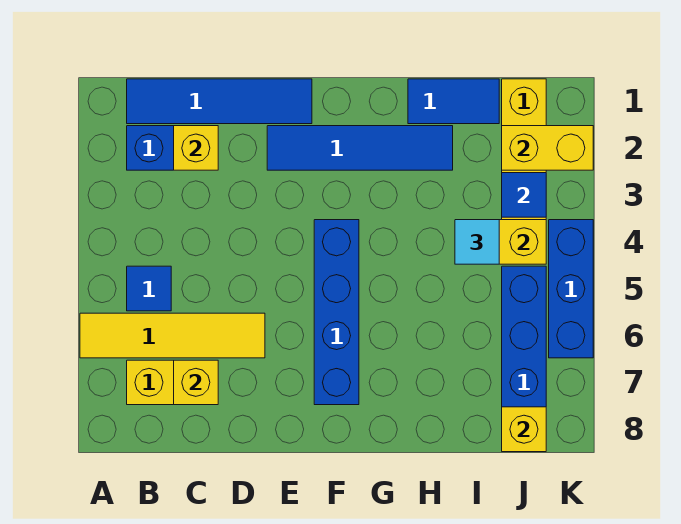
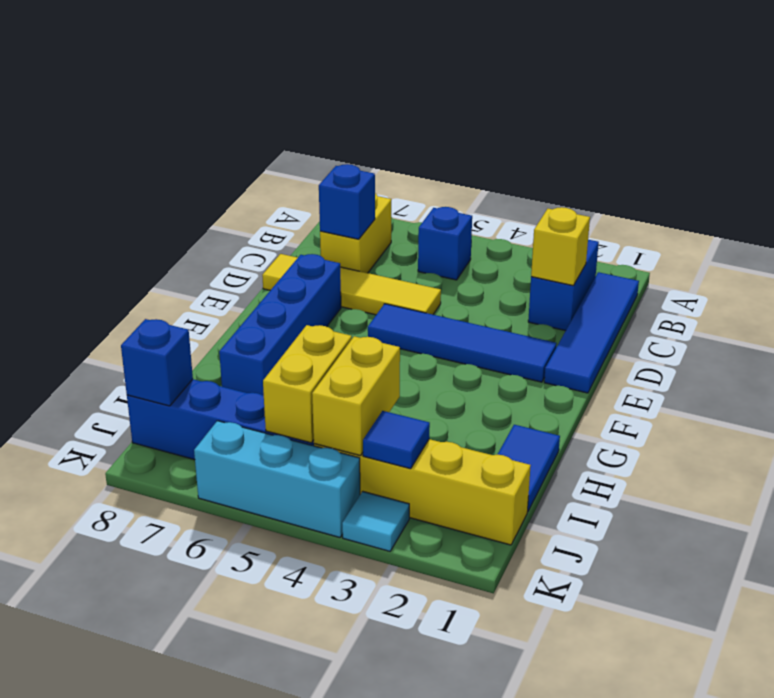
yellow 1x4 tile [80,313,265,358] -> yellow 1x4 tile turned to [262,254,441,315]
blue 1x1 tile [127,266,171,311] -> blue 1x1 brick [418,207,472,280]
yellow 1x1 brick [174,360,218,405] -> blue 1x1 brick [319,164,375,239]
blue 1x4 tile [267,126,453,170] -> blue 1x4 tile turned to [368,304,557,382]
blue 1x4 brick [314,220,359,405] -> blue 1x4 brick turned to [219,254,341,396]
cyan 1x1 tile [455,220,499,264] -> cyan 1x1 tile moved to [342,491,409,551]
yellow 1x2 brick [502,126,593,170] -> yellow 1x2 brick moved to [263,325,352,443]
yellow 1x1 brick [502,407,546,452] -> blue 1x1 brick [121,319,193,406]
blue 1x3 brick [549,220,593,358] -> cyan 1x3 brick [194,421,360,537]

